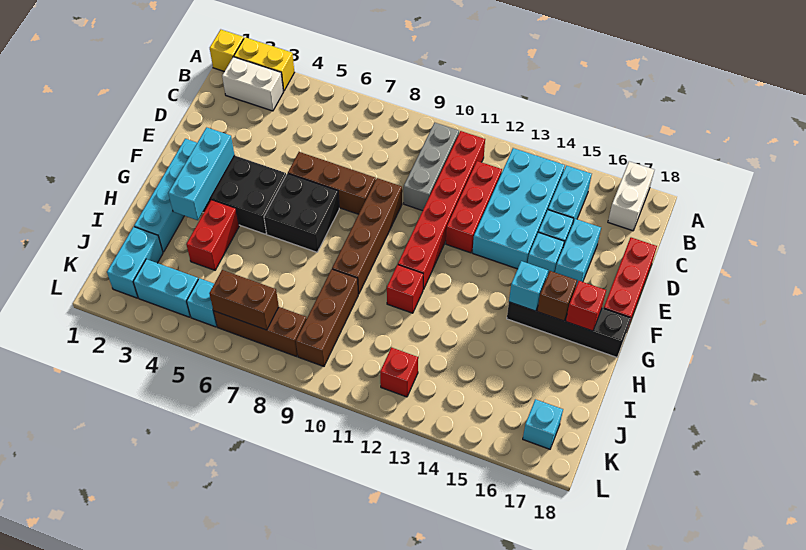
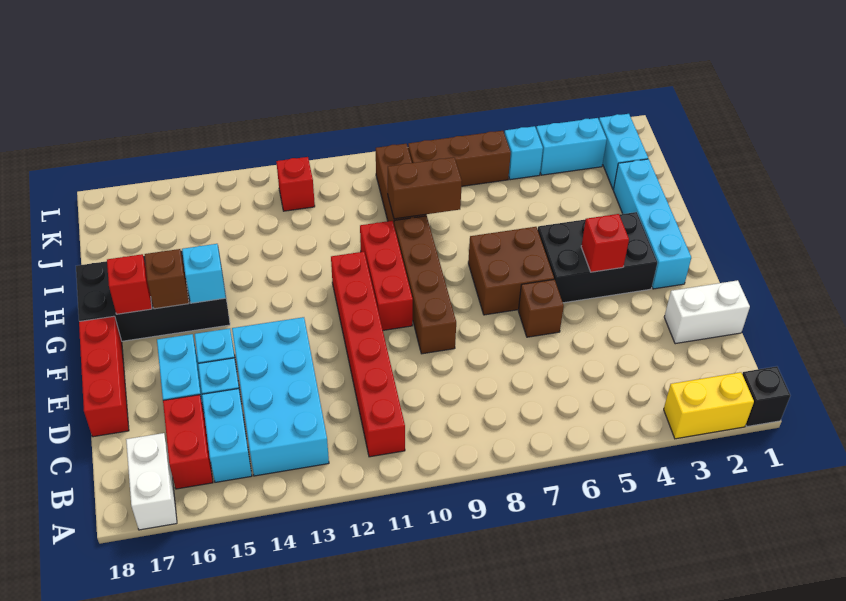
yellow 1x1 brick [210,30,244,72] -> black 1x1 brick [742,366,790,427]
white 1x2 brick [222,57,283,111] -> white 1x2 brick moved to [664,280,750,344]
grey 1x3 brick [404,123,459,211] -> none
red 1x3 brick [446,161,502,253] -> red 1x3 brick moved to [360,221,413,330]
brown 1x3 brick [288,152,376,214] -> brown 1x1 brick [518,280,564,337]
cyan 1x3 brick [168,127,234,220] -> none
black 2x2 brick [264,173,339,252] -> brown 2x2 brick [468,227,554,315]
black 1x4 brick [507,302,630,357] -> black 2x4 brick [76,247,230,341]
red 1x2 brick [186,200,239,270] -> red 1x2 brick moved to [163,395,213,489]
red 1x1 brick [387,265,423,313] -> red 1x1 brick moved to [581,214,629,272]
brown 1x2 brick [209,270,279,330] -> brown 1x2 brick moved to [388,157,462,219]
cyan 1x1 brick [523,399,563,449] -> none

